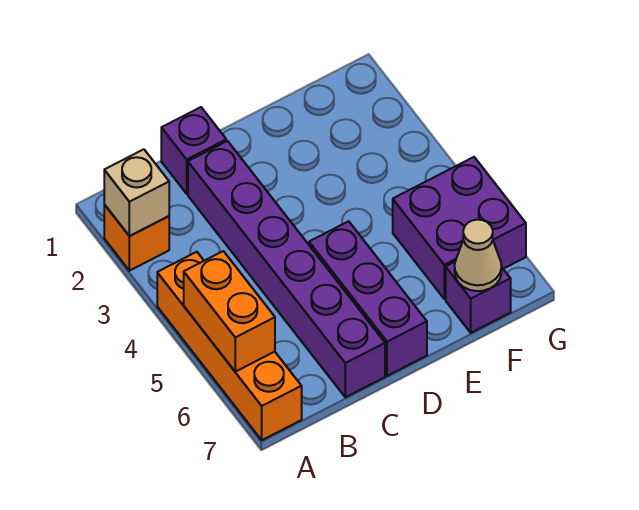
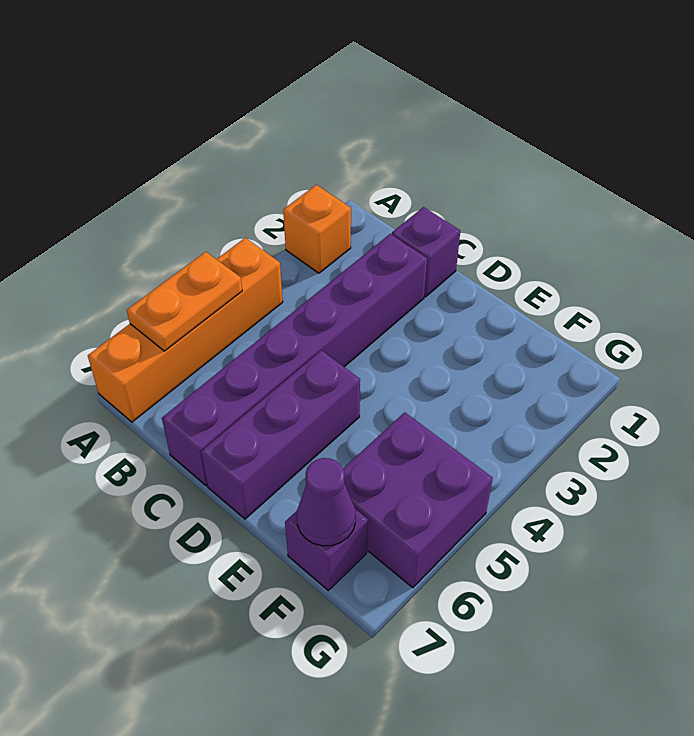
tan 1x1 brick [104,149,169,236] -> none
orange 1x2 brick [184,251,275,372] -> orange 1x2 plate [127,252,242,351]
tan 1x1 cone [455,220,502,291] -> purple 1x1 cone [297,458,356,546]

